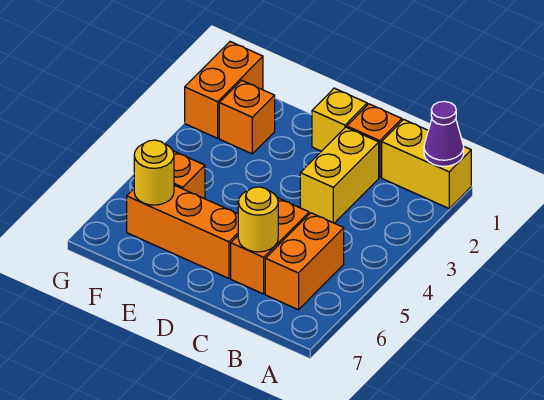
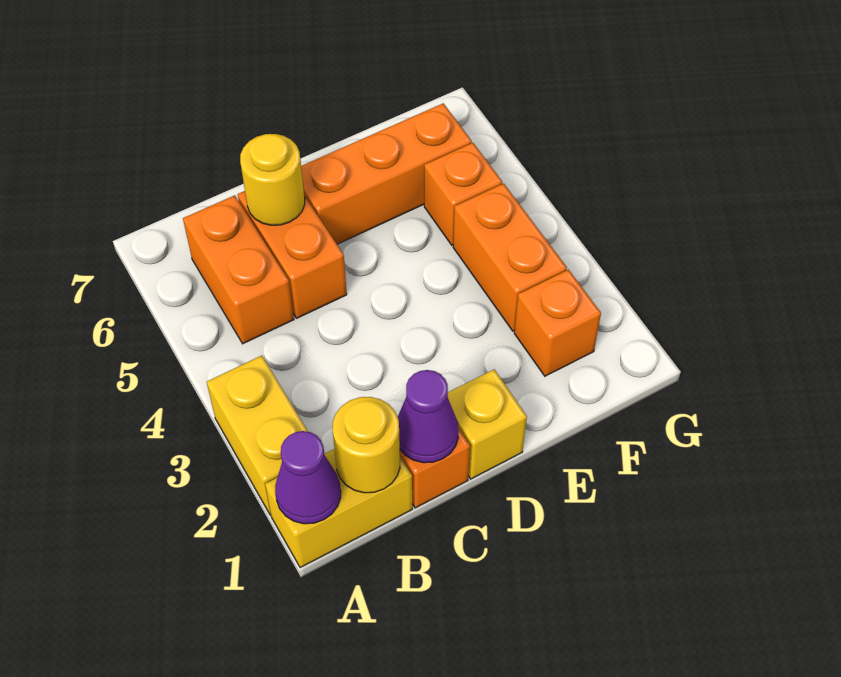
none -> purple 1x1 cone [398,370,459,463]
yellow 1x2 brick [300,127,379,223] -> yellow 1x2 brick moved to [207,356,308,515]
yellow 1x1 round brick [134,140,174,205] -> yellow 1x1 round brick moved to [333,397,400,493]
orange 1x2 brick [185,42,263,138] -> orange 1x2 brick moved to [453,183,567,331]

